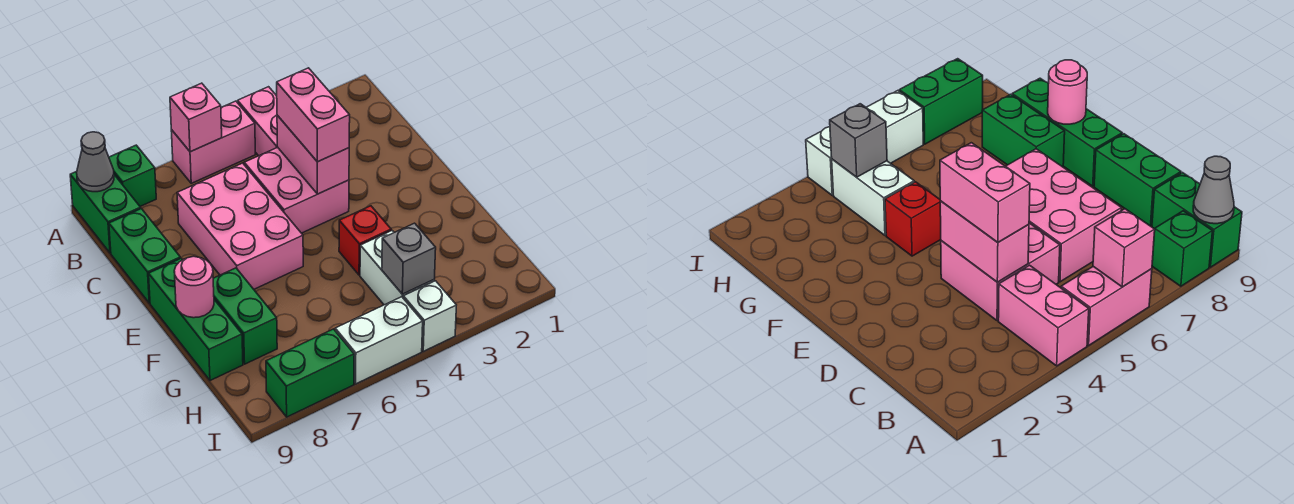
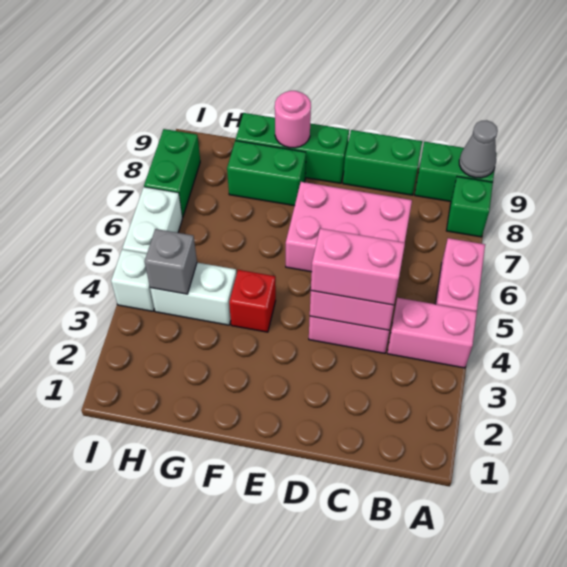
pink 1x1 brick [170,83,222,152] -> none

